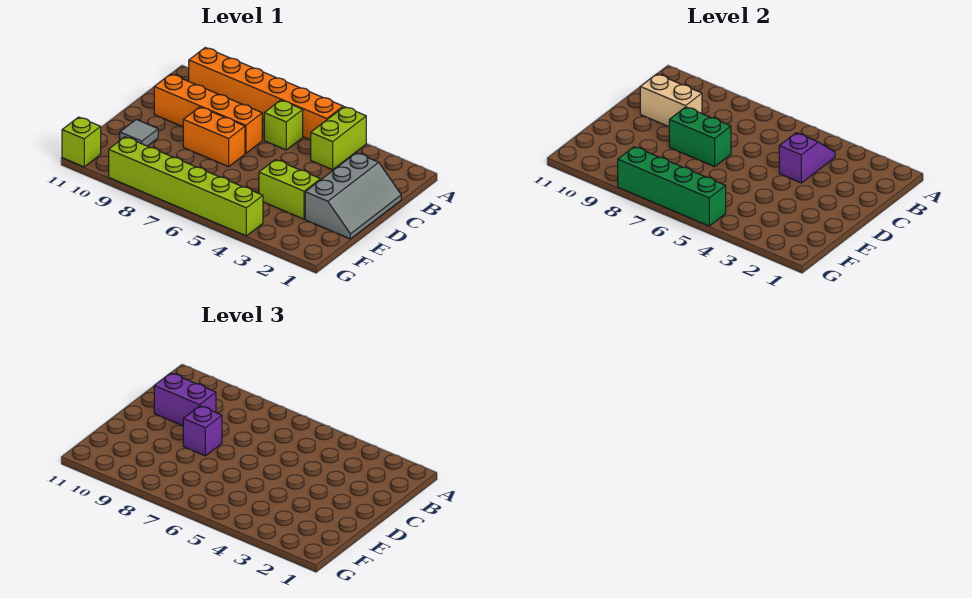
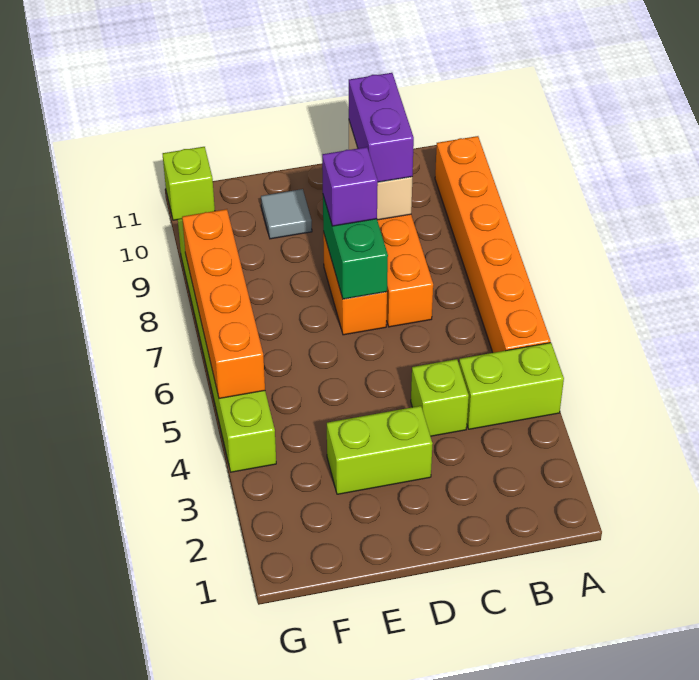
purple 1x2 slope [779,133,835,183] -> none
lime 1x1 brick [264,100,303,150] -> lime 1x1 brick moved to [411,359,469,436]
grey 2x3 slope [305,153,401,239] -> none
lime 1x2 brick [259,160,321,219] -> lime 1x2 brick turned to [327,406,433,494]
green 1x4 brick [618,147,726,226] -> orange 1x4 brick [182,209,265,399]

